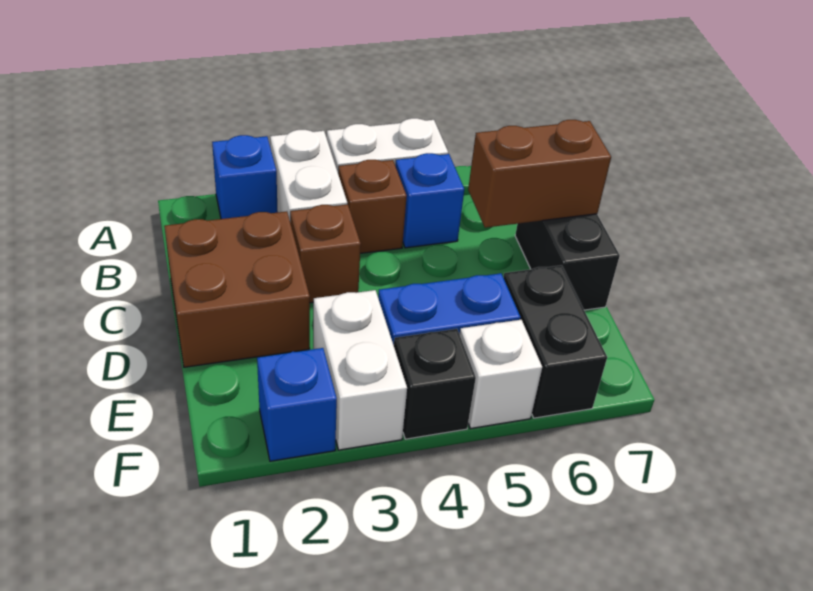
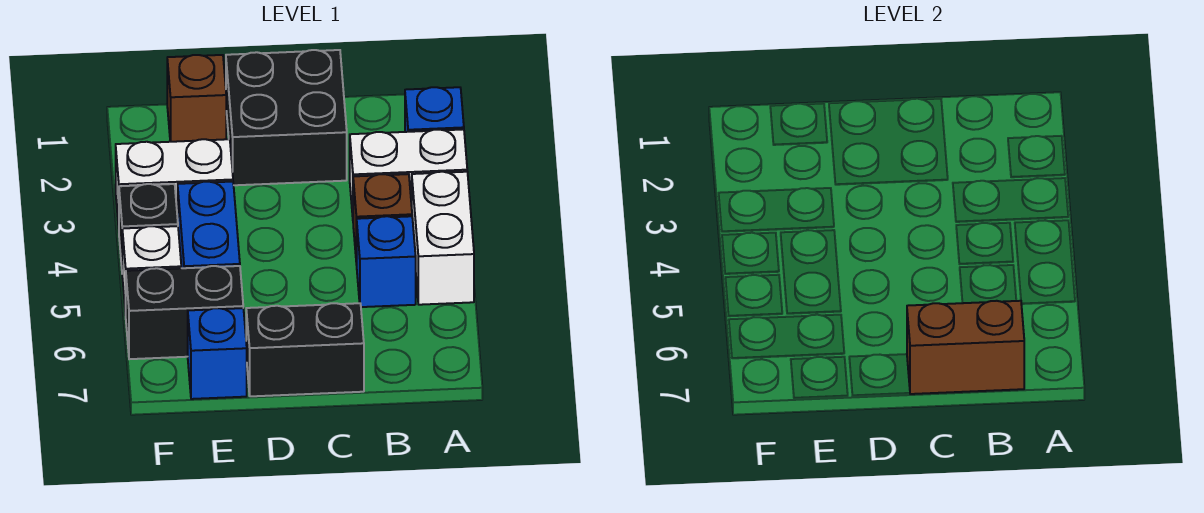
brown 2x2 brick [164,211,310,367] -> black 2x2 brick [226,50,347,185]
brown 1x1 brick [290,204,361,303] -> brown 1x1 brick moved to [167,55,226,142]
brown 1x2 brick [468,120,611,228] -> brown 1x2 brick turned to [907,301,1024,394]
blue 1x1 brick [257,348,337,461] -> blue 1x1 brick moved to [188,308,247,399]

